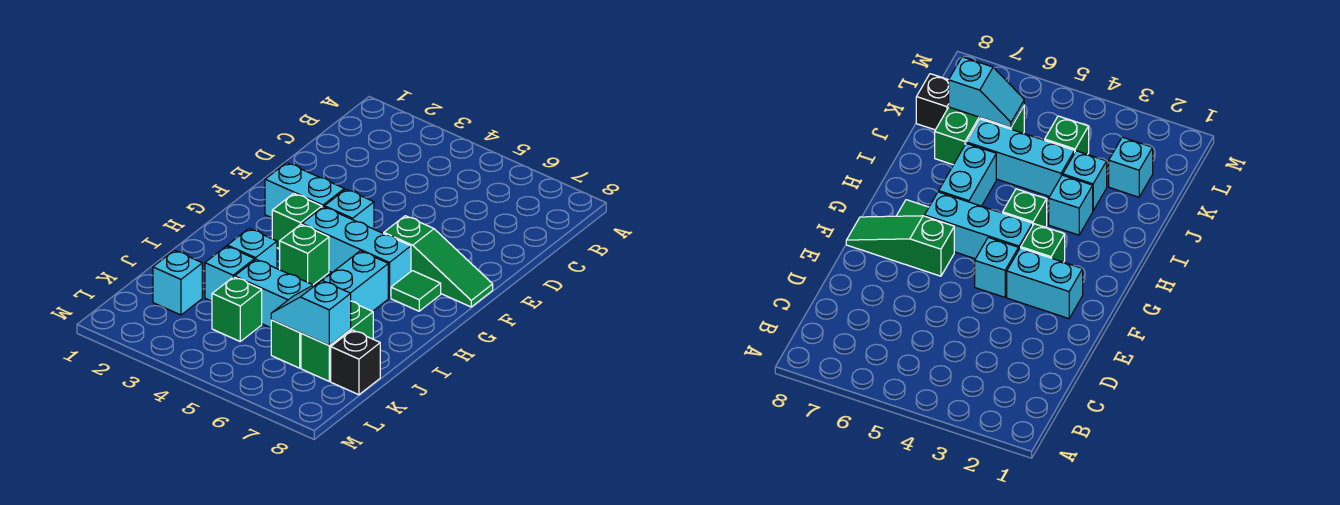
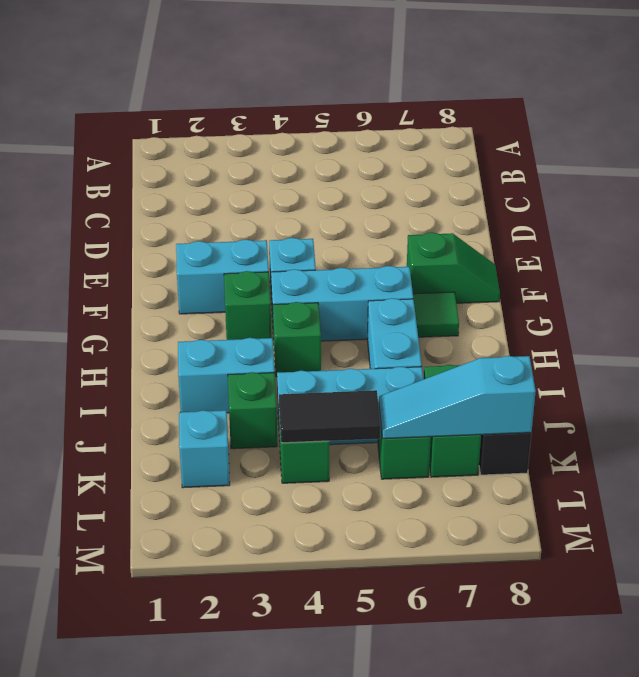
green 1x3 slope [384,216,493,307] -> green 1x2 slope [407,233,500,303]
cyan 1x1 brick [227,229,277,268] -> cyan 1x2 brick [178,338,275,413]
cyan 1x1 brick [205,246,255,301] -> green 1x1 brick [228,372,277,449]
none -> black 1x2 tile [279,390,381,443]
cyan 1x2 slope [271,280,351,345] -> cyan 1x3 slope [379,356,536,439]

